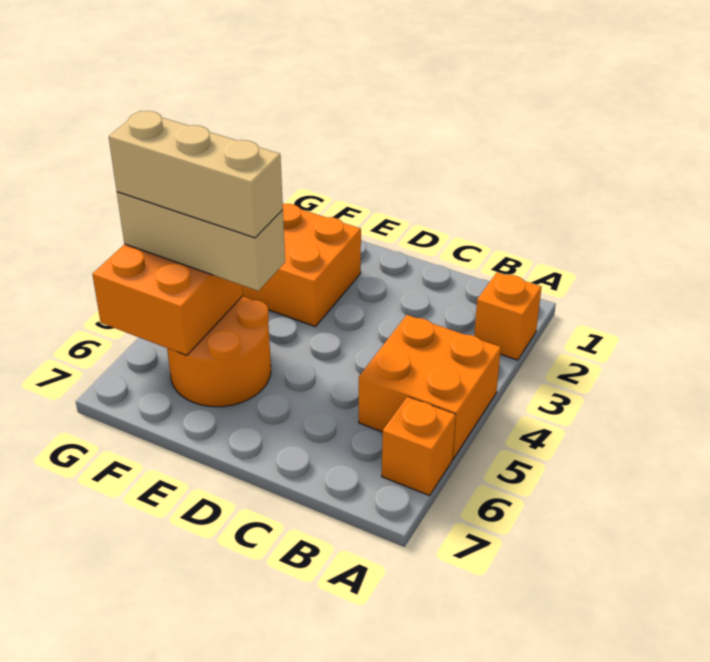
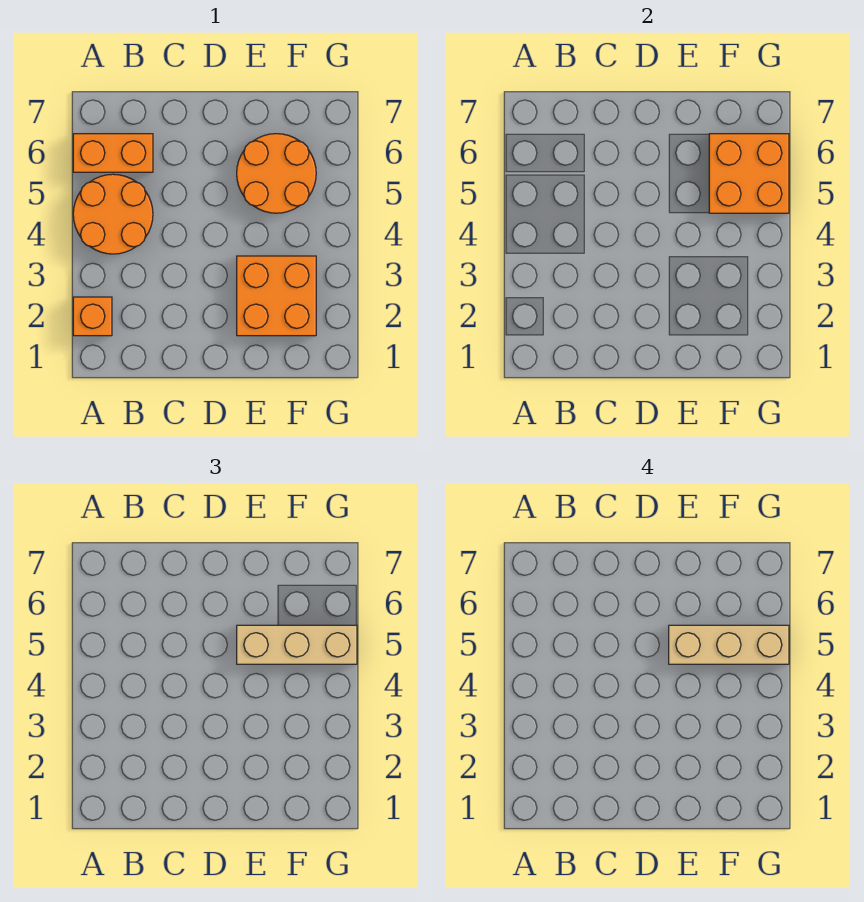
orange 2x2 brick [359,315,501,459] -> orange 2x2 round brick [73,174,153,254]
orange 1x1 brick [382,397,456,496] -> orange 1x2 brick [73,134,153,172]

